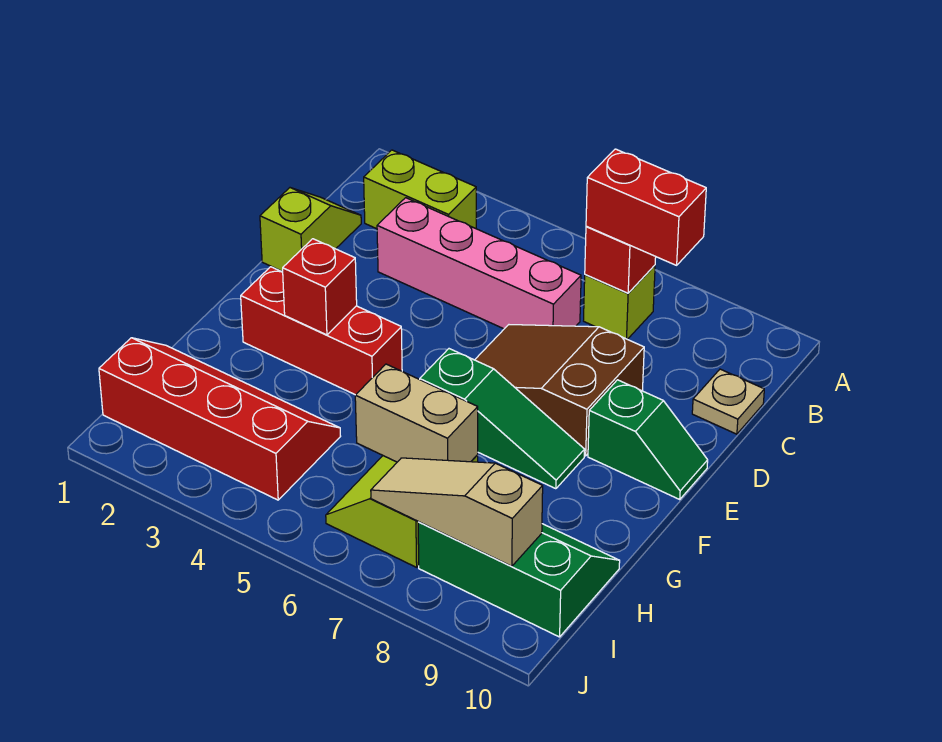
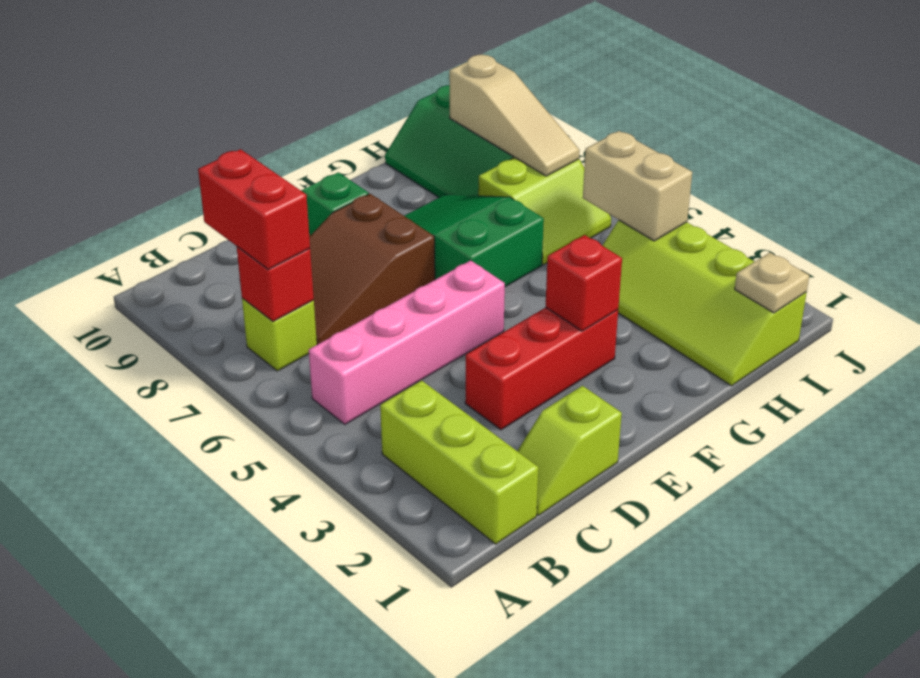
lime 1x2 brick [364,150,476,229] -> lime 1x3 brick [380,380,538,544]
pink 1x4 brick [377,198,581,329] -> pink 1x4 brick turned to [309,260,505,424]
tan 1x1 plate [692,369,764,434] -> tan 1x1 plate moved to [735,253,809,313]
brown 2x3 slope [475,325,644,456] -> brown 2x3 slope turned to [309,194,435,345]
red 1x3 brick [241,267,402,395] -> red 1x3 brick turned to [465,308,618,430]
green 1x3 slope [420,349,585,489] -> green 2x3 slope [404,195,544,287]
red 2x4 slope [99,338,341,500] -> lime 2x4 slope [602,220,807,386]
tan 1x2 brick [355,364,478,462] -> tan 1x2 brick moved to [583,131,692,241]

